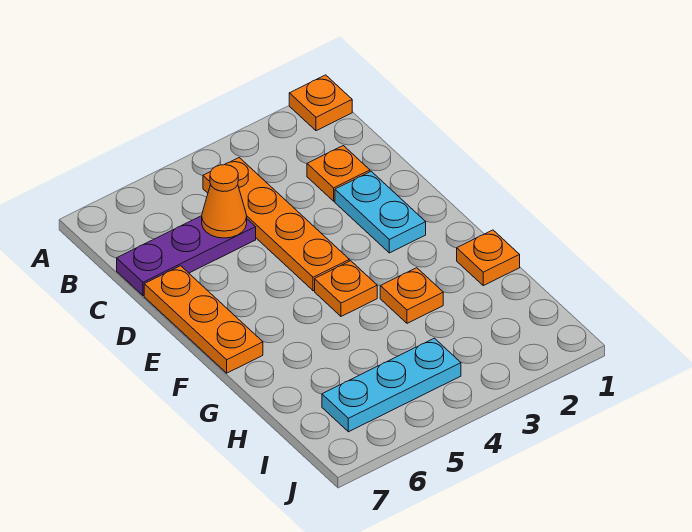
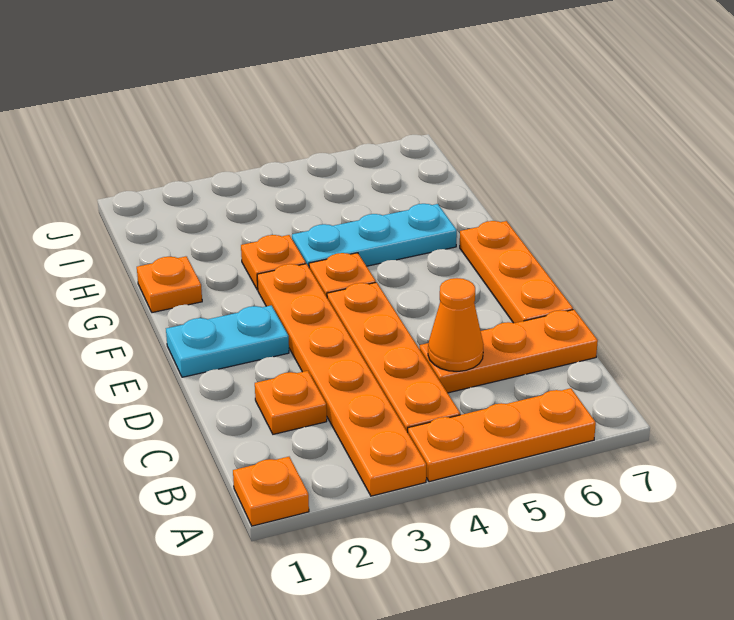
none -> orange 1x6 plate [257,264,426,496]
none -> orange 1x3 plate [408,388,596,482]
purple 1x3 plate [117,216,256,296] -> orange 1x3 plate [420,310,598,393]
cyan 1x2 plate [335,171,426,253] -> cyan 1x2 plate turned to [166,305,289,377]
cyan 1x3 plate [322,338,461,432] -> cyan 1x3 plate moved to [292,204,457,267]

